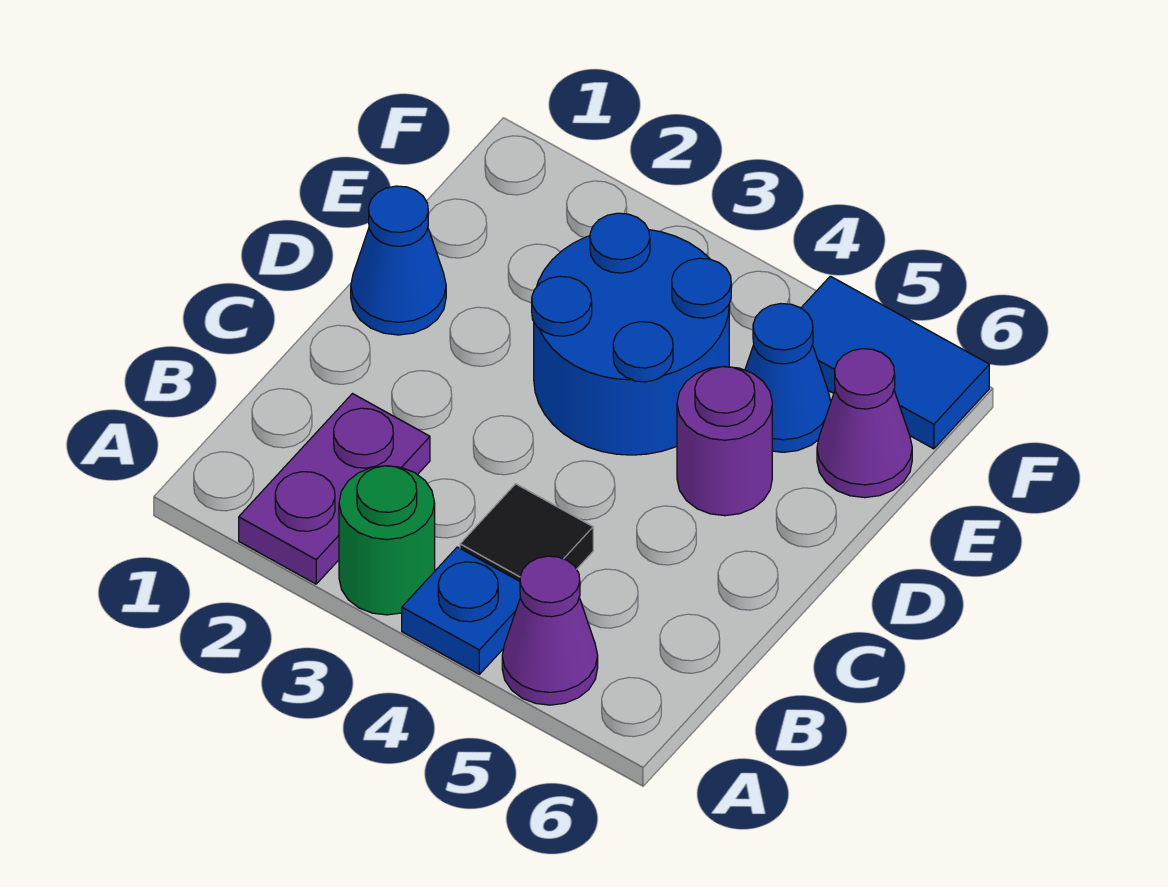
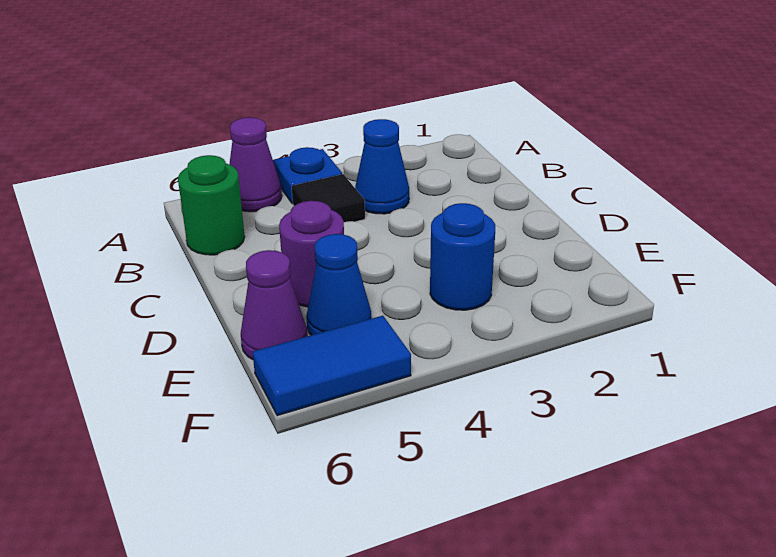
purple 1x2 plate [239,394,430,584] -> none
green 1x1 round brick [339,466,435,615] -> green 1x1 round brick moved to [178,155,245,255]
blue 1x1 cone [351,186,446,335] -> blue 1x1 cone moved to [355,119,409,214]
blue 2x2 round brick [532,213,731,455] -> blue 1x1 round brick [430,203,495,310]

